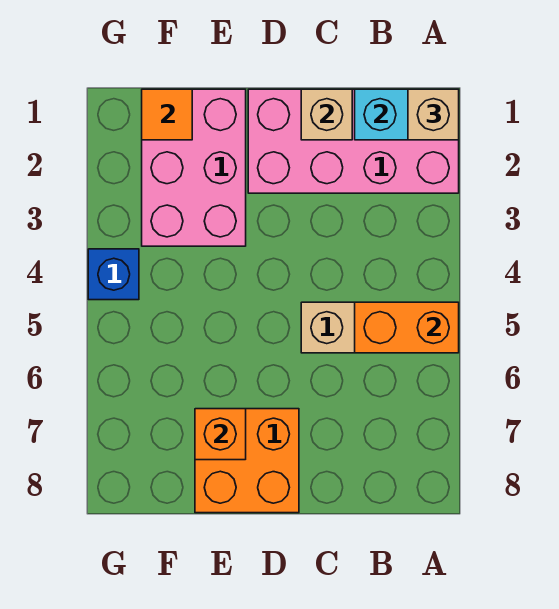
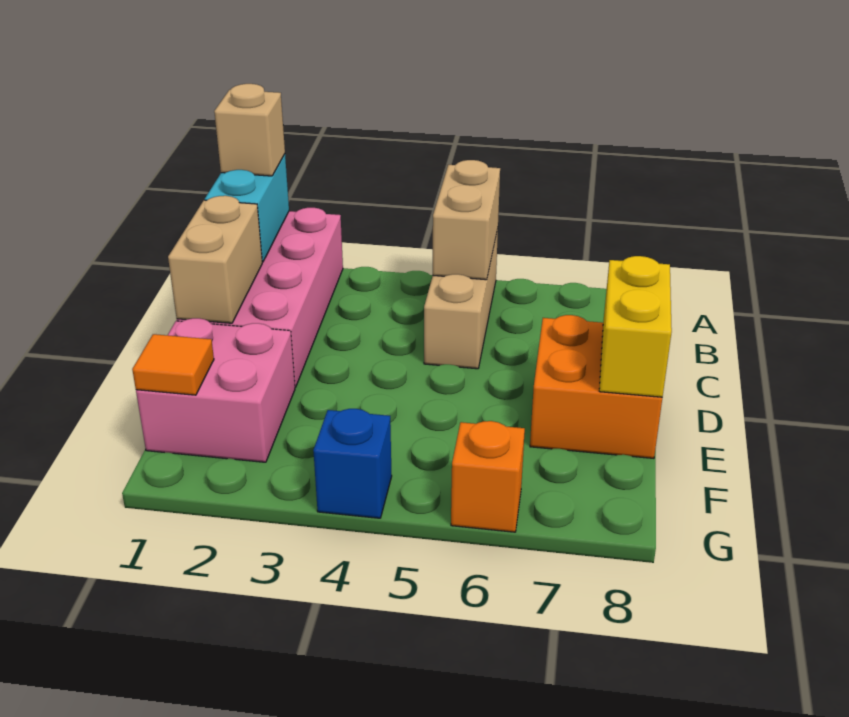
orange 1x2 brick [355,302,459,353] -> tan 1x2 brick [433,160,500,280]
tan 1x1 brick [301,89,352,140] -> tan 1x2 brick [168,196,262,323]
none -> yellow 1x2 brick [599,256,672,397]
pink 2x3 brick [142,89,246,246] -> pink 2x2 brick [136,318,295,462]
orange 1x1 brick [195,409,246,460] -> orange 1x1 brick moved to [451,421,525,532]

